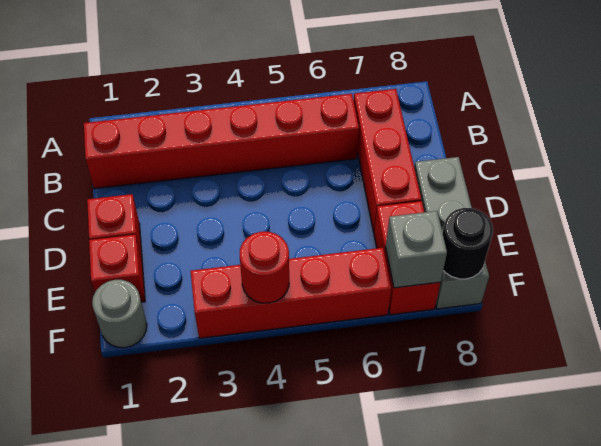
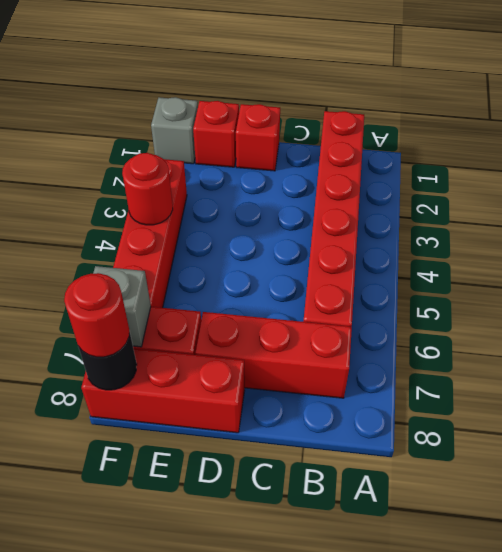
grey 1x3 brick [414,157,489,309] -> red 1x3 brick [81,349,245,433]
grey 1x1 round brick [92,280,147,348] -> grey 1x1 brick [151,97,198,164]
none -> red 1x1 round brick [64,273,129,357]

